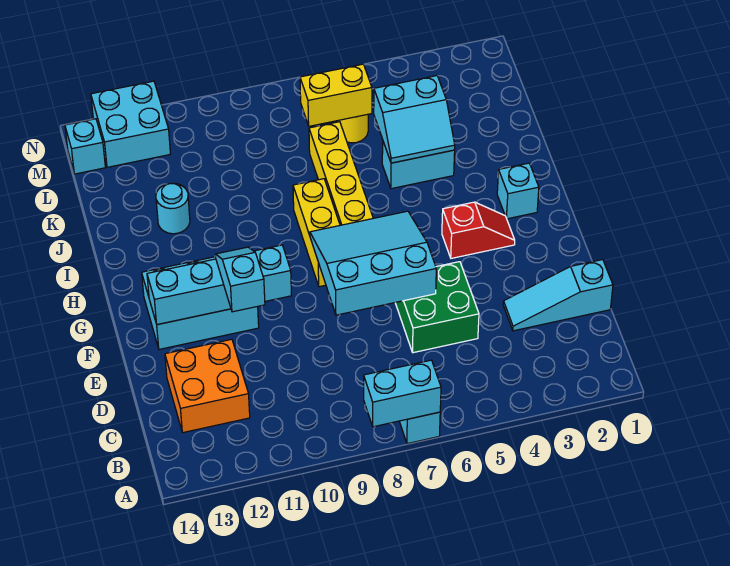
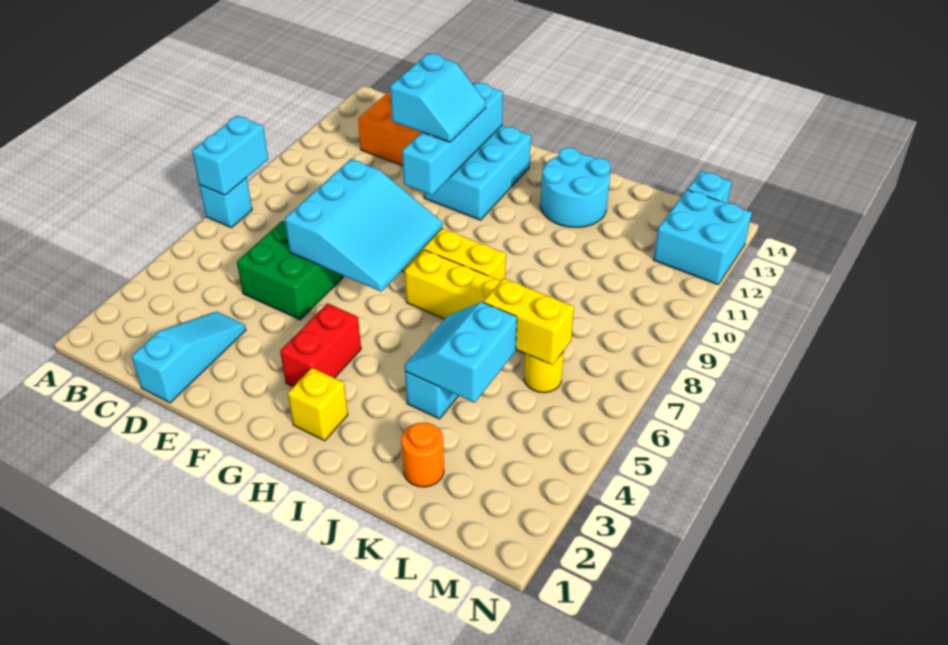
cyan 1x2 slope [216,247,265,312] -> cyan 2x2 slope [390,54,486,142]
red 1x2 slope [442,202,515,258] -> red 1x2 brick [280,303,361,387]
cyan 1x1 brick [497,163,539,219] -> yellow 1x1 brick [288,368,348,441]
cyan 1x1 round brick [156,183,190,234] -> cyan 2x2 round brick [541,148,611,227]
none -> orange 1x1 round brick [401,422,444,487]
yellow 1x2 brick [300,64,372,126] -> yellow 1x2 brick turned to [484,278,574,365]

